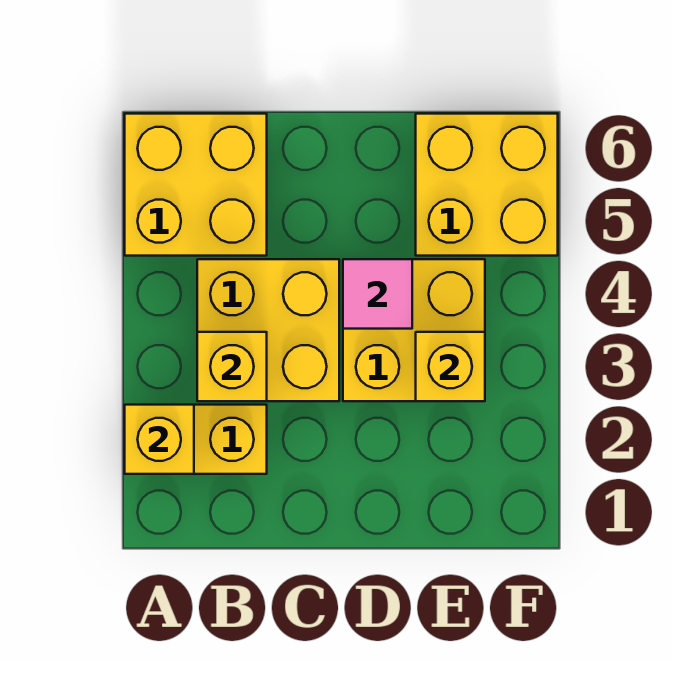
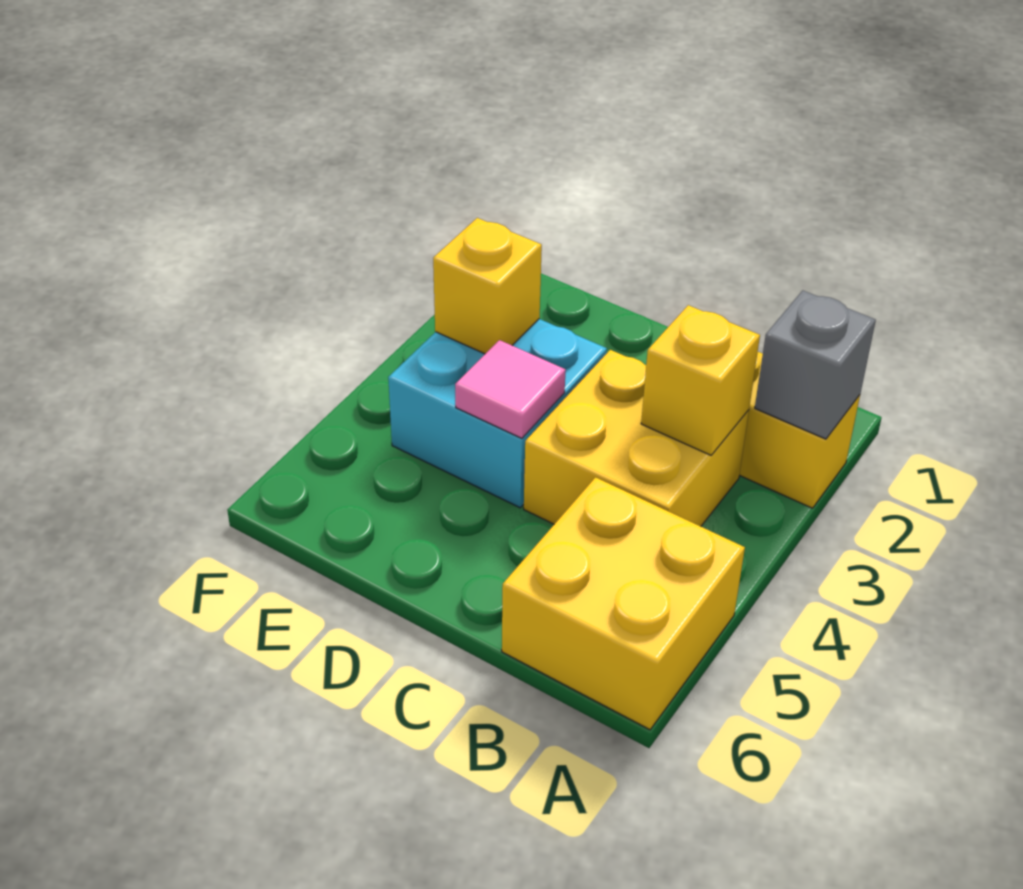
yellow 1x1 brick [125,405,194,474] -> grey 1x1 brick [755,291,876,439]
yellow 2x2 brick [343,259,485,401] -> cyan 2x2 brick [388,319,607,508]
yellow 2x2 brick [416,114,558,256] -> none

